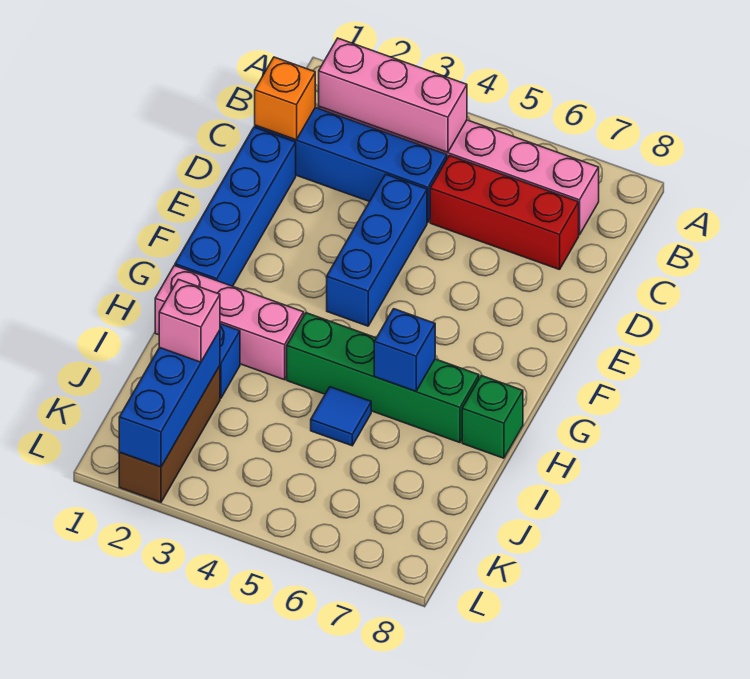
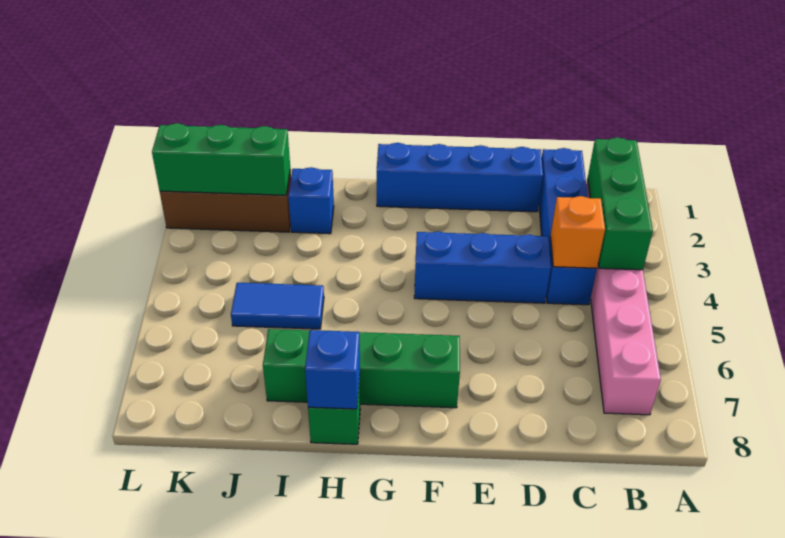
pink 1x3 brick [319,38,467,152] -> green 1x3 brick [588,138,653,270]
orange 1x1 brick [255,57,315,140] -> orange 1x1 brick moved to [551,196,605,268]
red 1x3 brick [430,155,579,270] -> none
pink 1x3 brick [155,266,304,380] -> none
green 1x4 brick [287,313,479,443] -> green 1x4 brick turned to [263,329,460,408]
blue 1x1 brick [374,309,435,391] -> blue 1x1 brick moved to [305,330,360,409]
blue 1x1 tile [311,387,371,446] -> blue 1x2 tile [231,283,324,329]
blue 1x3 brick [119,330,220,467] -> green 1x3 brick [152,123,290,195]
pink 1x1 brick [159,279,220,362] -> none

